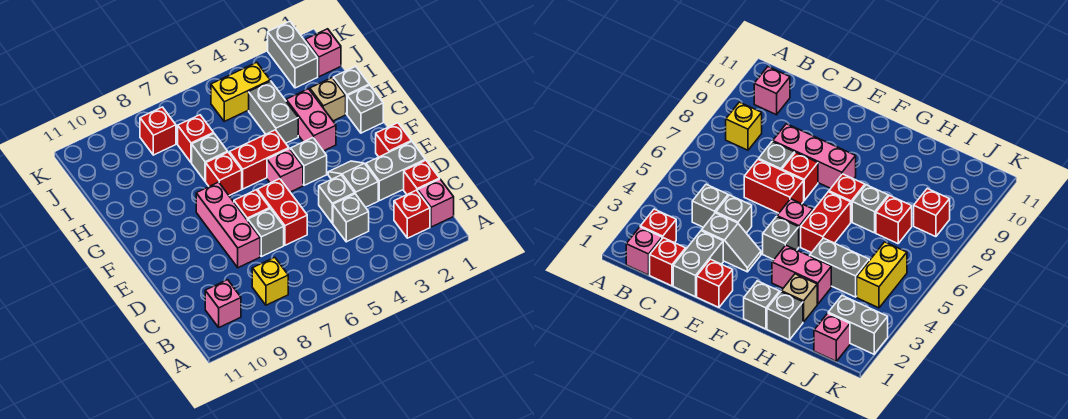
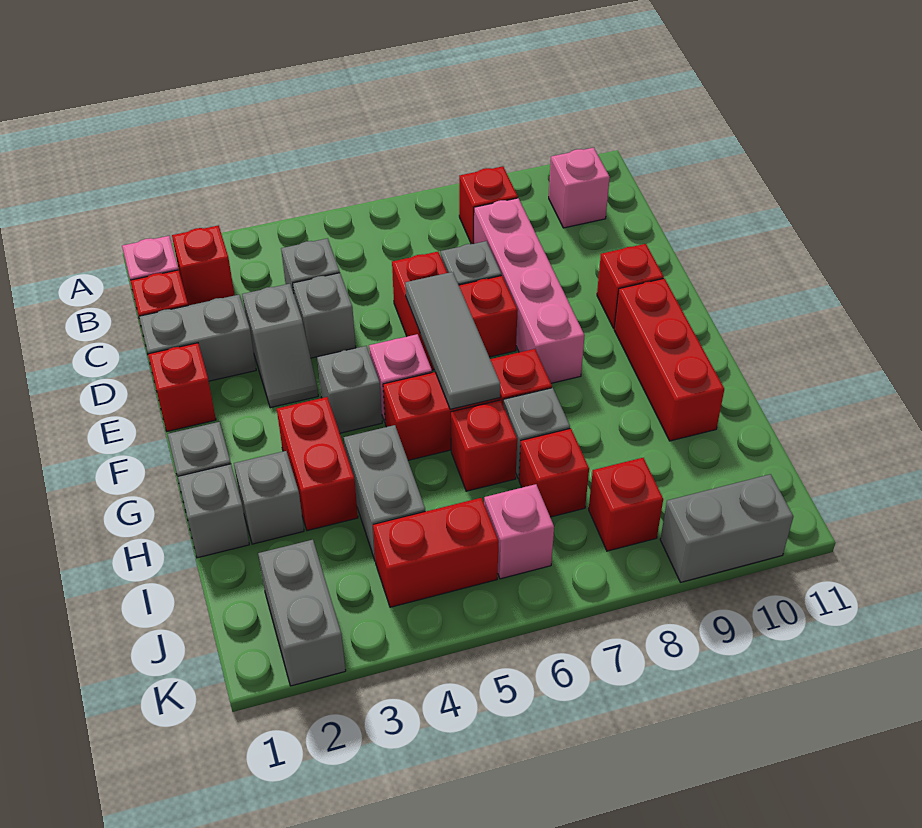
yellow 1x1 brick [252,257,288,305] -> red 1x1 brick [459,166,518,244]
pink 1x3 brick [196,182,260,268] -> pink 1x4 brick [474,198,585,383]
none -> grey 1x3 tile [405,272,500,409]
none -> red 1x1 brick [597,244,664,328]
none -> red 1x3 brick [614,278,724,441]
pink 1x2 brick [286,89,336,151] -> red 1x2 brick [277,397,358,531]
tan 1x1 brick [310,78,346,121] -> grey 1x1 brick [234,451,304,544]
none -> red 1x1 brick [451,400,517,491]
pink 1x1 brick [305,29,341,77] -> pink 1x1 brick moved to [484,484,554,579]
yellow 1x2 brick [211,62,270,121] -> red 1x2 brick [373,498,499,607]
none -> grey 1x2 brick [660,474,793,582]

